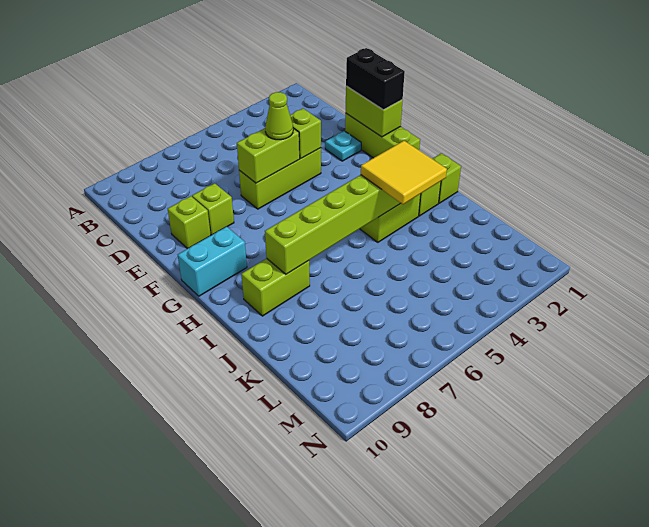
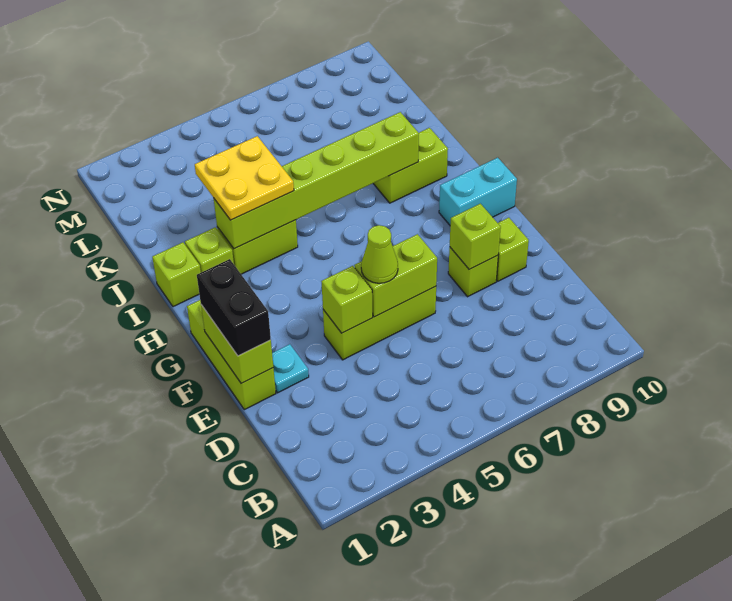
none -> lime 1x1 brick [450,204,501,269]
yellow 2x2 tile [361,141,447,204] -> yellow 2x2 plate [195,136,294,220]

